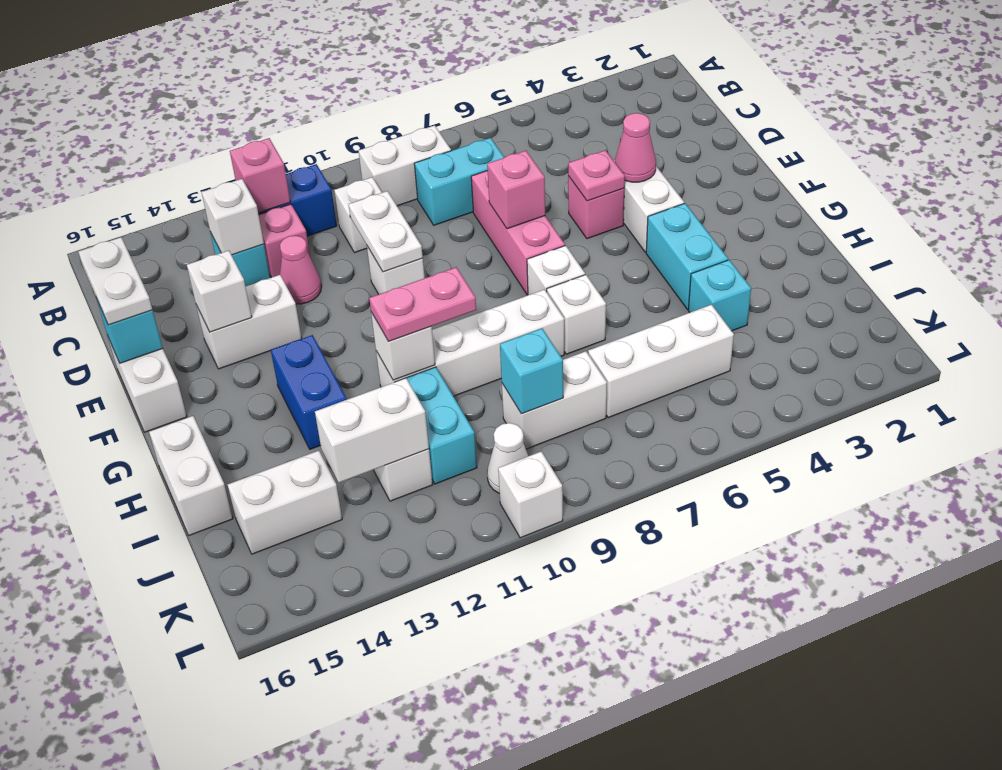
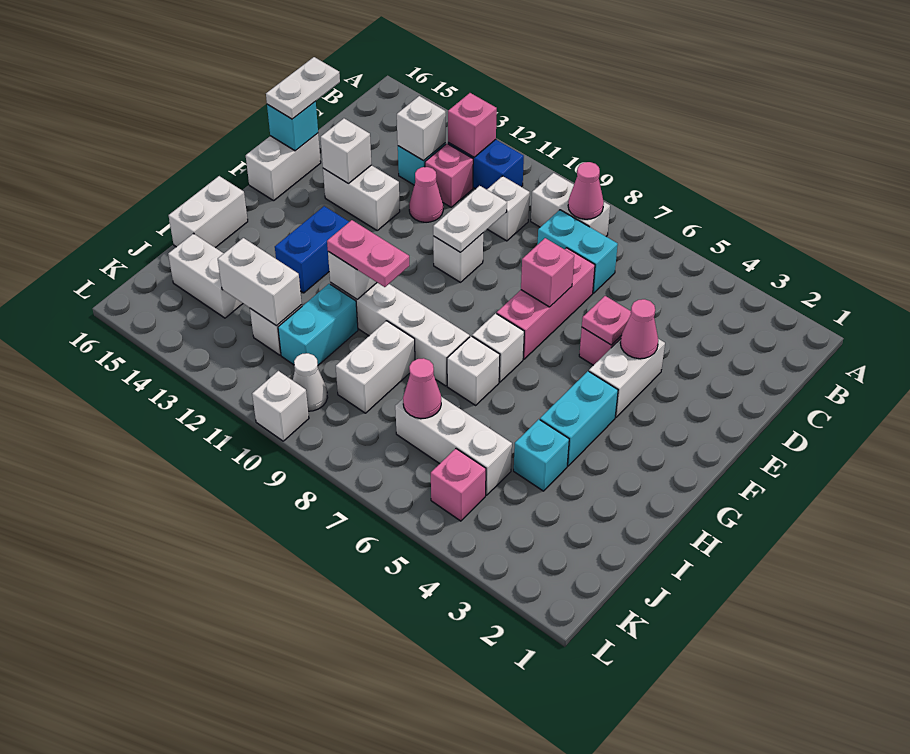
none -> pink 1x1 cone [568,162,604,219]
none -> pink 1x1 cone [403,358,441,418]
white 1x2 brick [502,351,607,449] -> white 1x2 brick turned to [336,321,415,413]
cyan 1x1 brick [500,329,563,414] -> none
none -> pink 1x1 brick [431,449,486,521]

